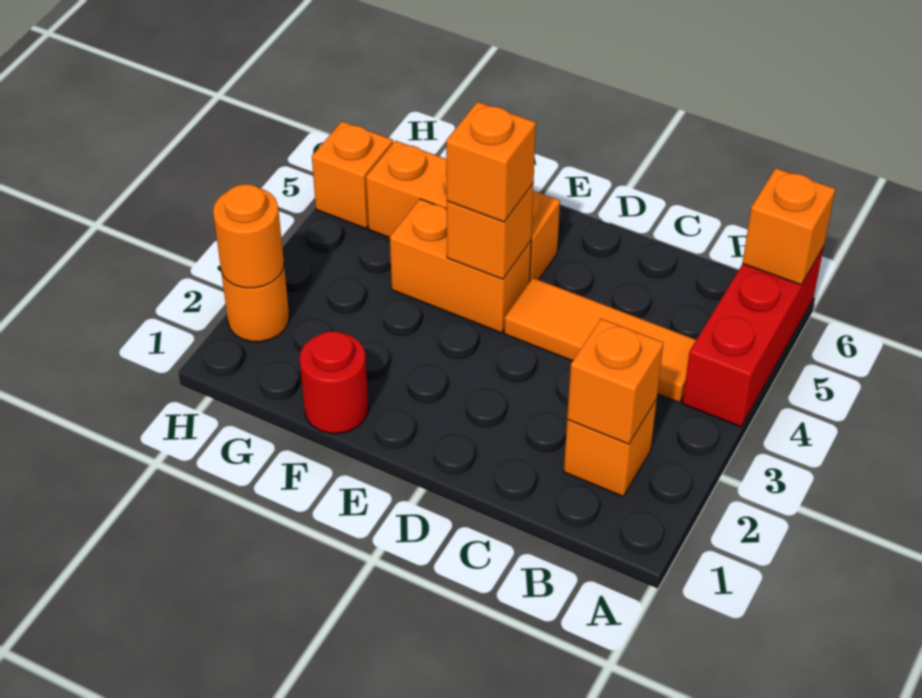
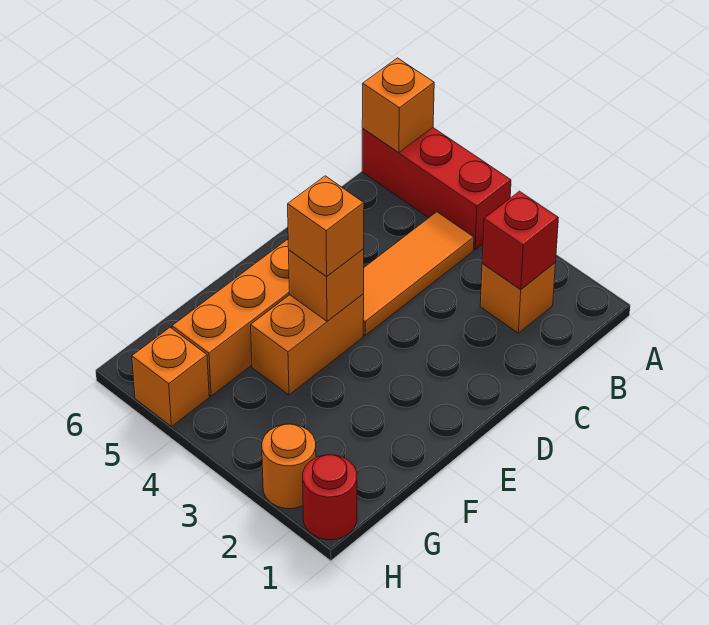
orange 1x1 brick [567,319,663,444] -> red 1x1 brick [482,191,558,290]
red 1x1 round brick [300,331,368,433] -> red 1x1 round brick moved to [303,455,357,540]
orange 1x1 round brick [213,184,284,288] -> none

